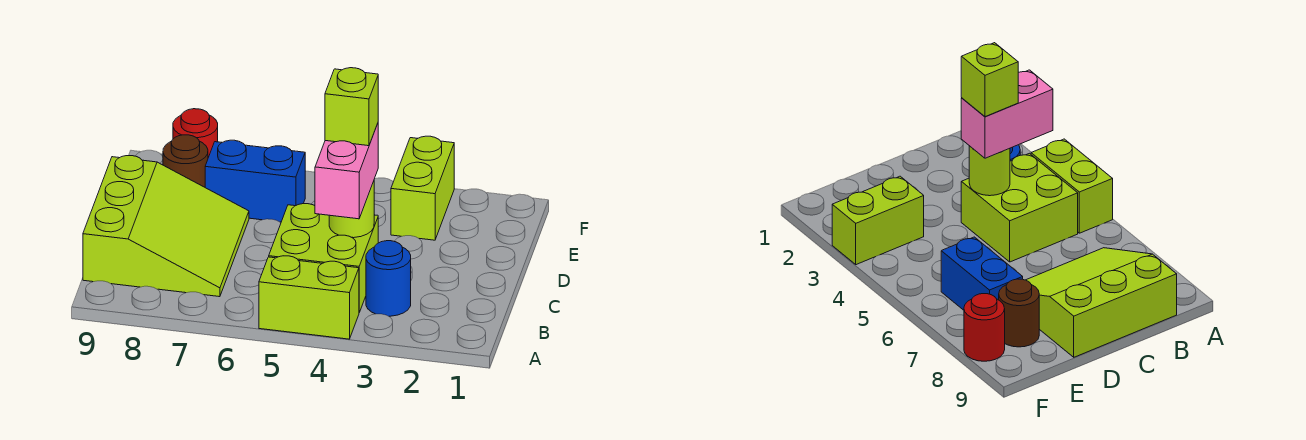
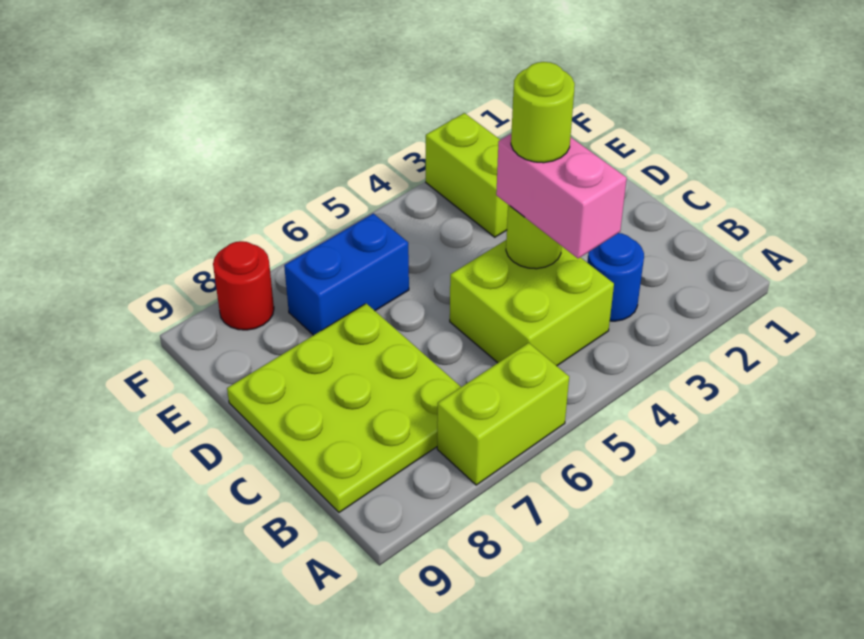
lime 1x2 brick [259,256,359,339] -> lime 1x2 brick moved to [437,343,569,485]
lime 3x3 slope [83,156,249,297] -> lime 3x3 plate [227,303,461,512]
lime 1x1 brick [325,68,378,146] -> lime 1x1 round brick [511,62,575,163]
brown 1x1 round brick [163,135,208,187] -> none

